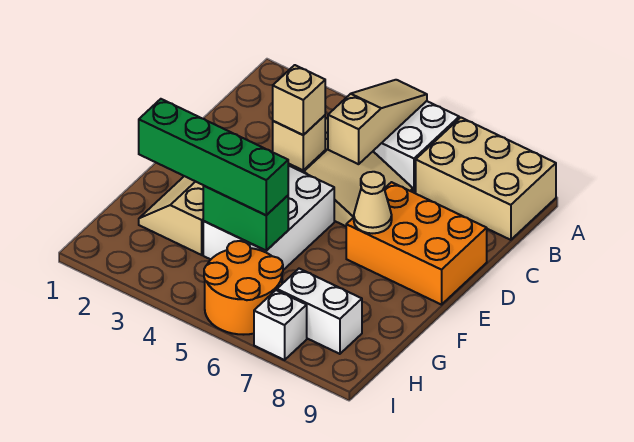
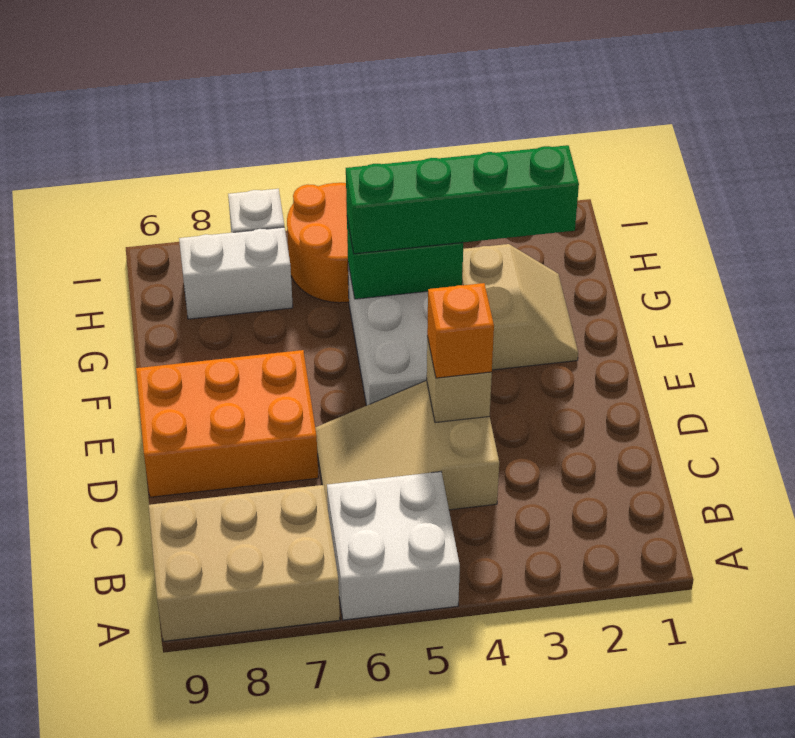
tan 1x3 slope [328,80,427,164] -> none
tan 1x1 brick [273,65,325,135] -> orange 1x1 brick [427,283,494,378]
tan 1x1 cone [354,172,392,233] -> none

